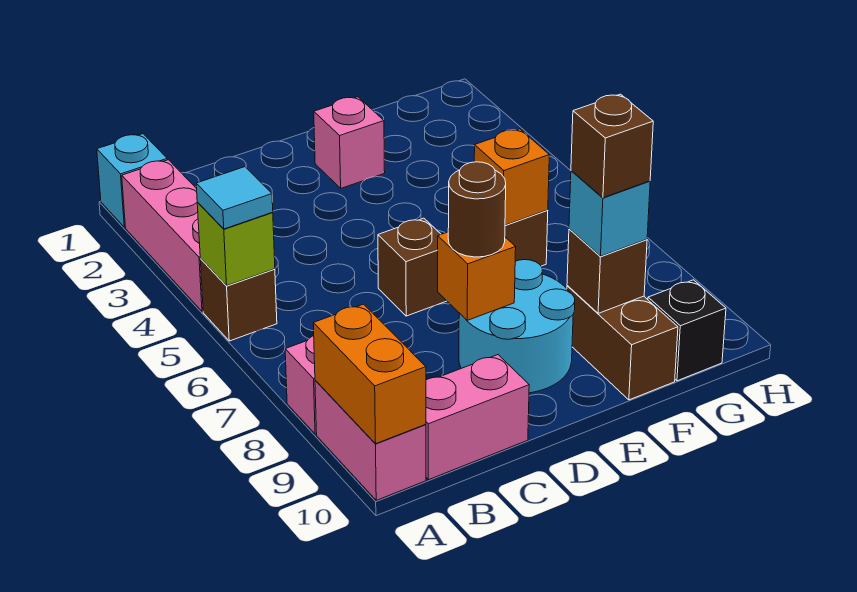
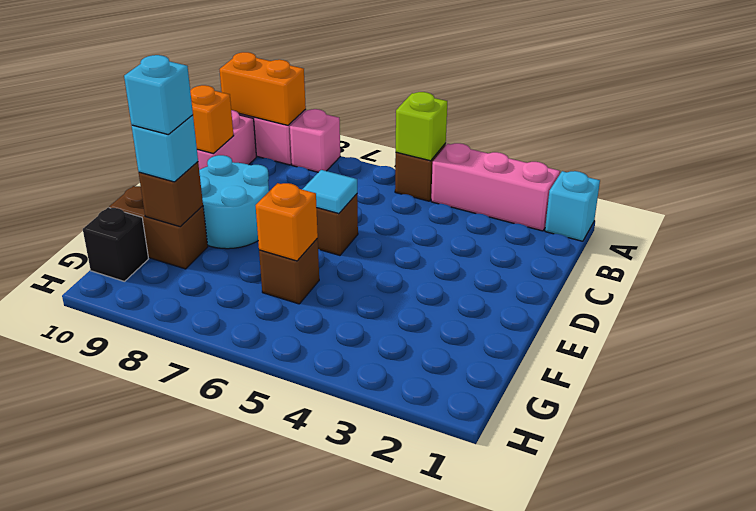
cyan 1x1 tile [196,167,273,229] -> cyan 1x1 tile moved to [302,170,357,214]
orange 1x1 brick [438,232,516,320] -> orange 1x1 brick moved to [190,85,234,154]
brown 1x1 round brick [448,162,506,257] -> none
pink 1x1 brick [314,97,385,188] -> none
brown 1x1 brick [571,94,653,198] -> cyan 1x1 brick [124,55,193,134]

